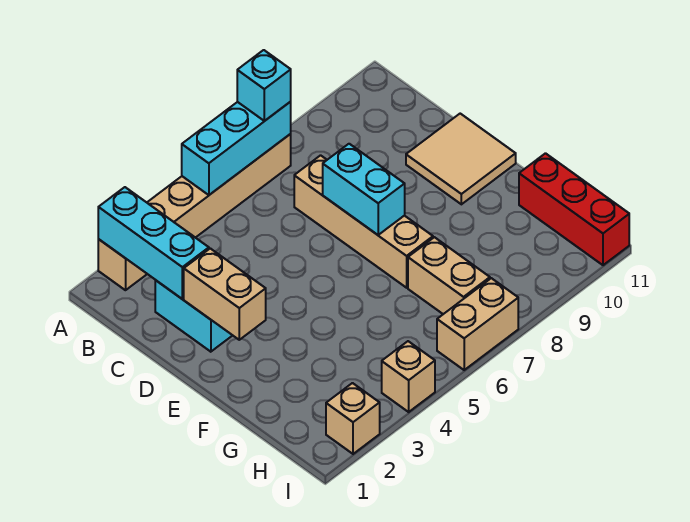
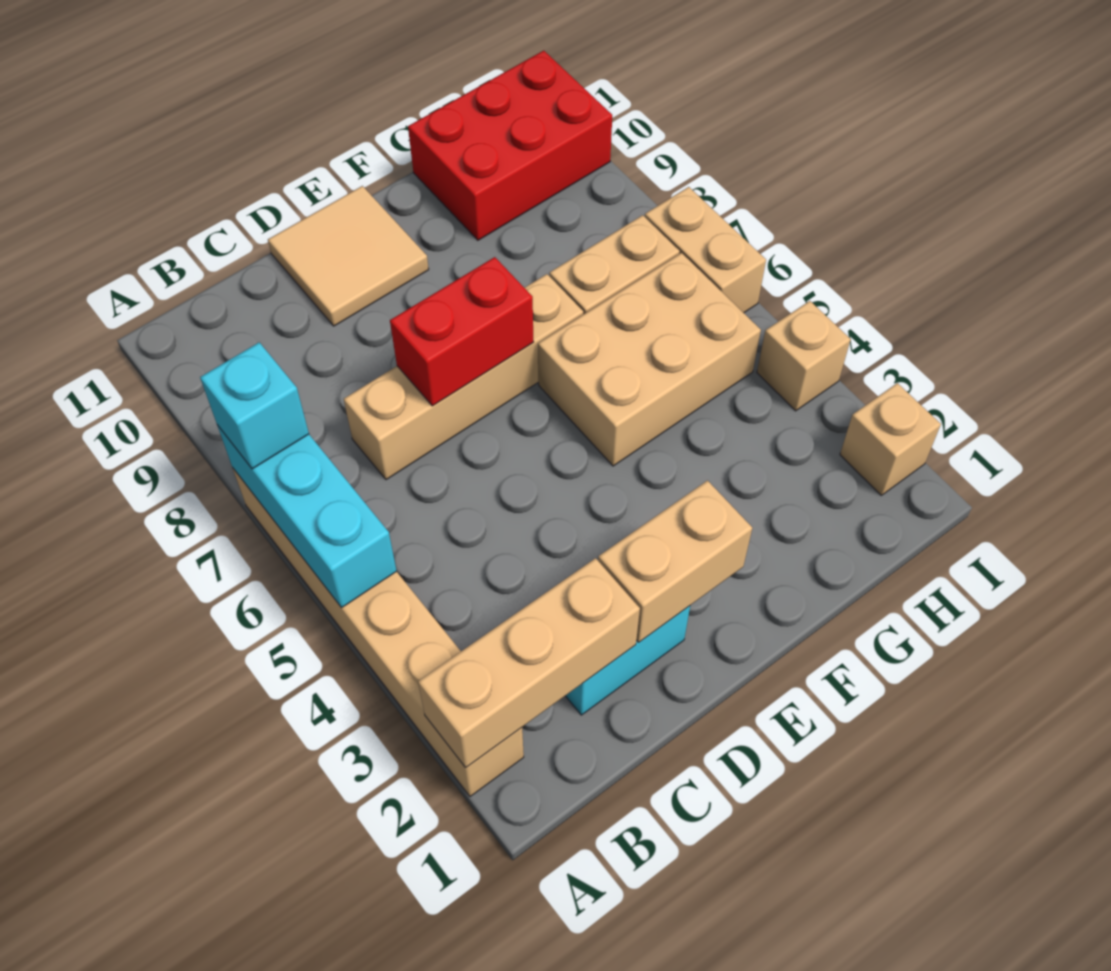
cyan 1x3 brick [98,187,209,299] -> tan 1x3 brick [418,558,640,768]
cyan 1x2 brick [323,144,405,235] -> red 1x2 brick [390,257,534,406]
none -> tan 2x3 brick [538,253,761,466]
red 1x3 brick [519,153,629,265] -> red 2x3 brick [408,51,612,240]

